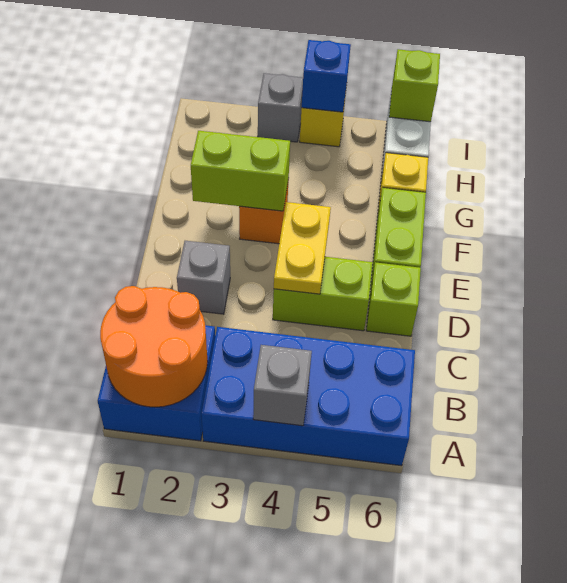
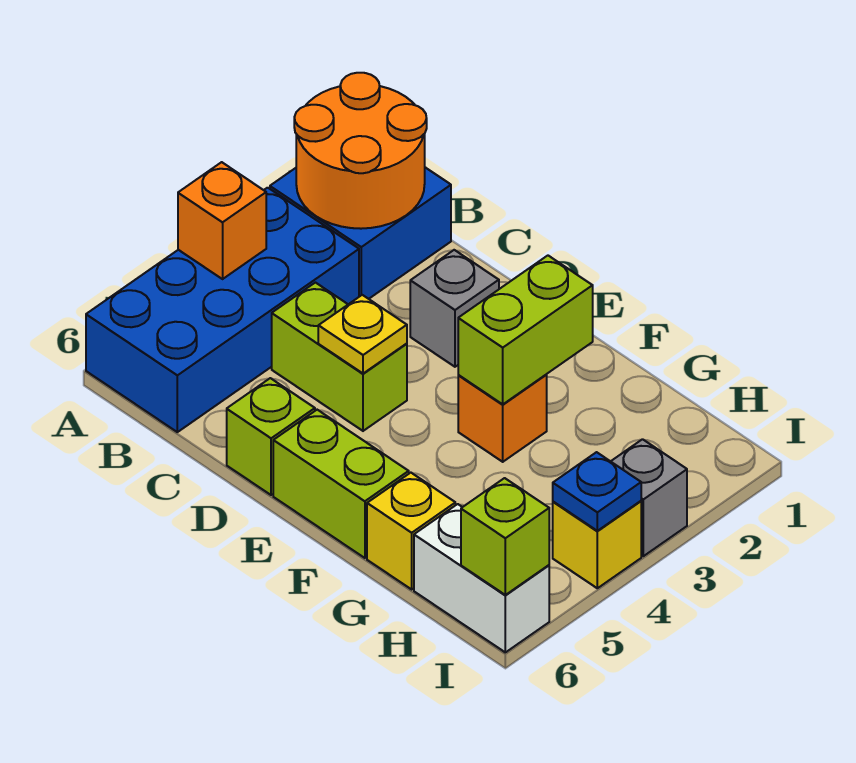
grey 1x1 brick [253,345,312,426] -> orange 1x1 brick [178,162,266,279]
lime 1x2 brick [273,257,373,331] -> lime 1x2 brick turned to [272,283,407,431]
yellow 1x2 plate [274,202,331,294] -> yellow 1x1 plate [318,295,407,374]
blue 1x1 brick [302,40,351,112] -> blue 1x1 plate [553,452,641,531]

